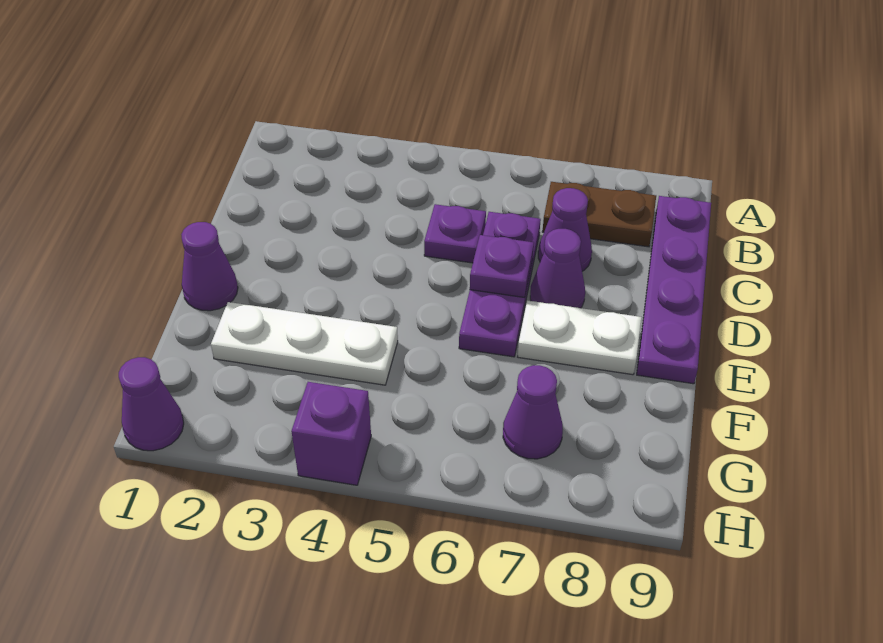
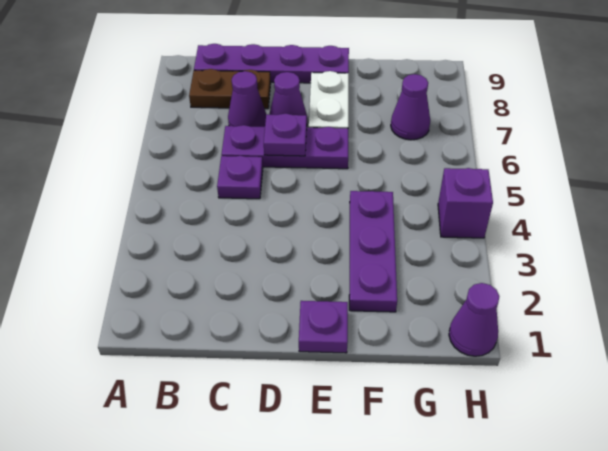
brown 1x2 plate [542,182,656,247] -> brown 1x2 plate turned to [189,69,271,109]
purple 1x1 cone [181,222,238,311] -> purple 1x1 plate [299,301,348,353]
white 1x3 plate [211,302,398,385] -> purple 1x3 plate [349,191,397,312]

